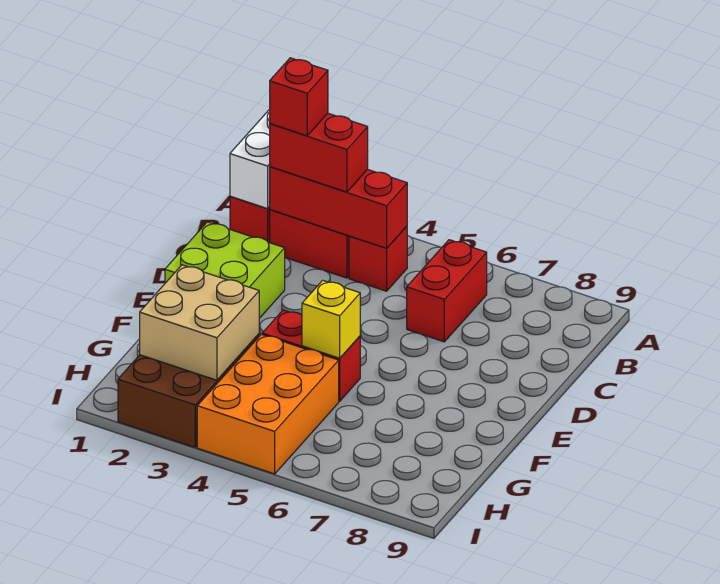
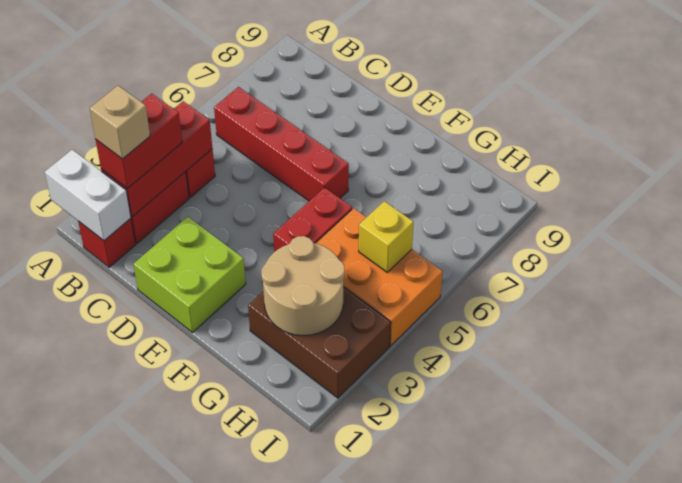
red 1x1 brick [270,58,328,136] -> tan 1x1 brick [90,86,150,159]
red 1x2 brick [407,240,487,342] -> red 1x4 brick [214,87,349,201]
yellow 1x1 brick [302,280,360,358] -> yellow 1x1 brick moved to [359,201,414,272]
tan 2x2 brick [140,265,259,380] -> tan 2x2 round brick [261,236,345,335]

